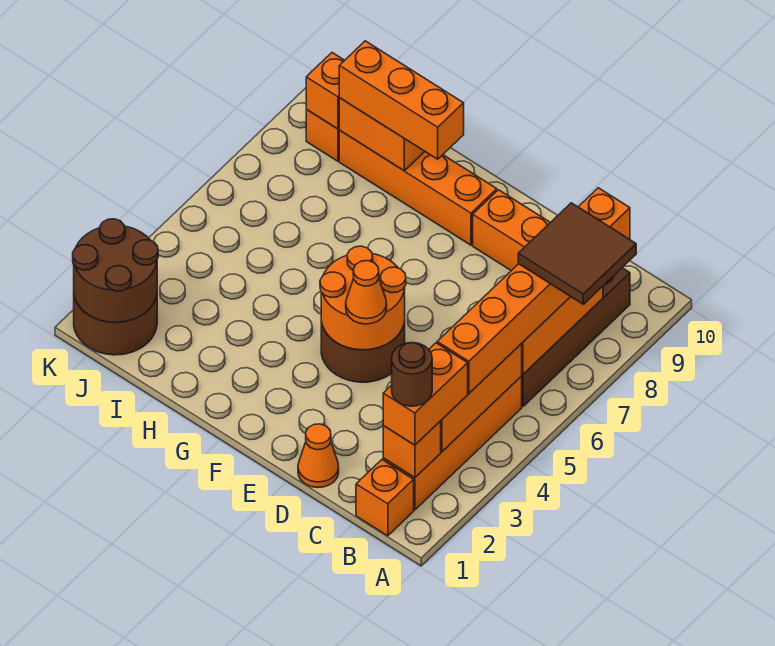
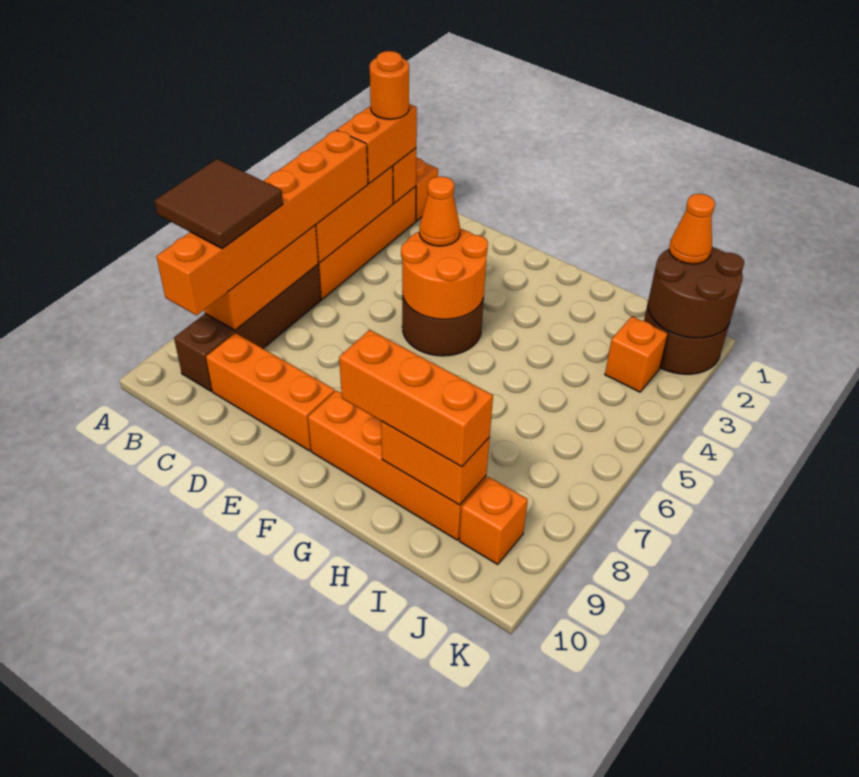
brown 1x1 round brick [392,343,432,406] -> orange 1x1 round brick [370,51,409,119]
orange 1x1 cone [298,424,339,488] -> orange 1x1 cone moved to [669,194,715,264]
orange 1x1 brick [306,53,345,129] -> orange 1x1 brick moved to [605,317,668,392]

